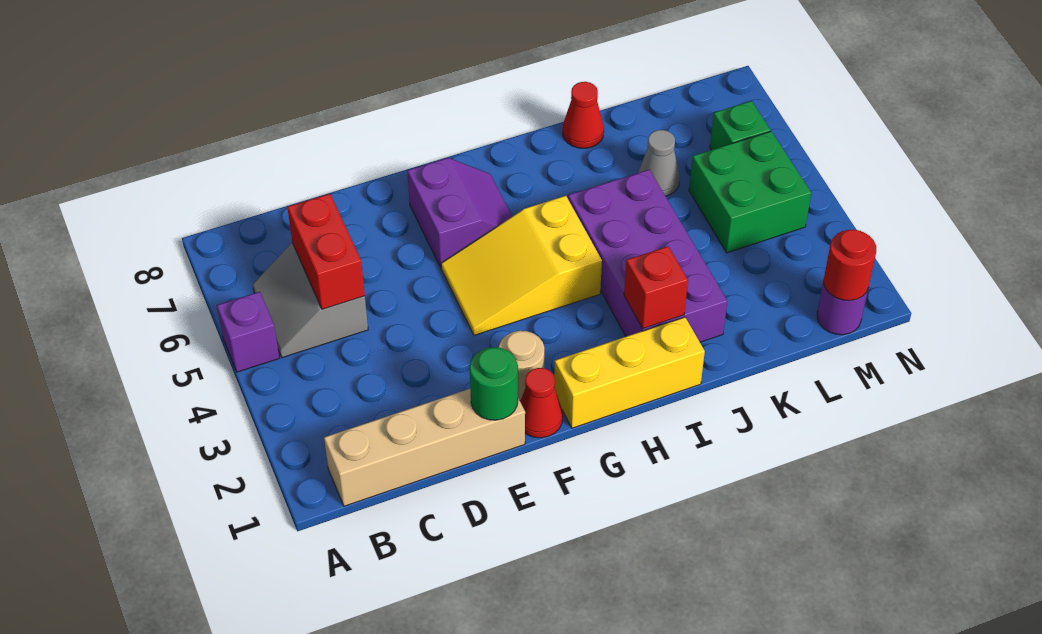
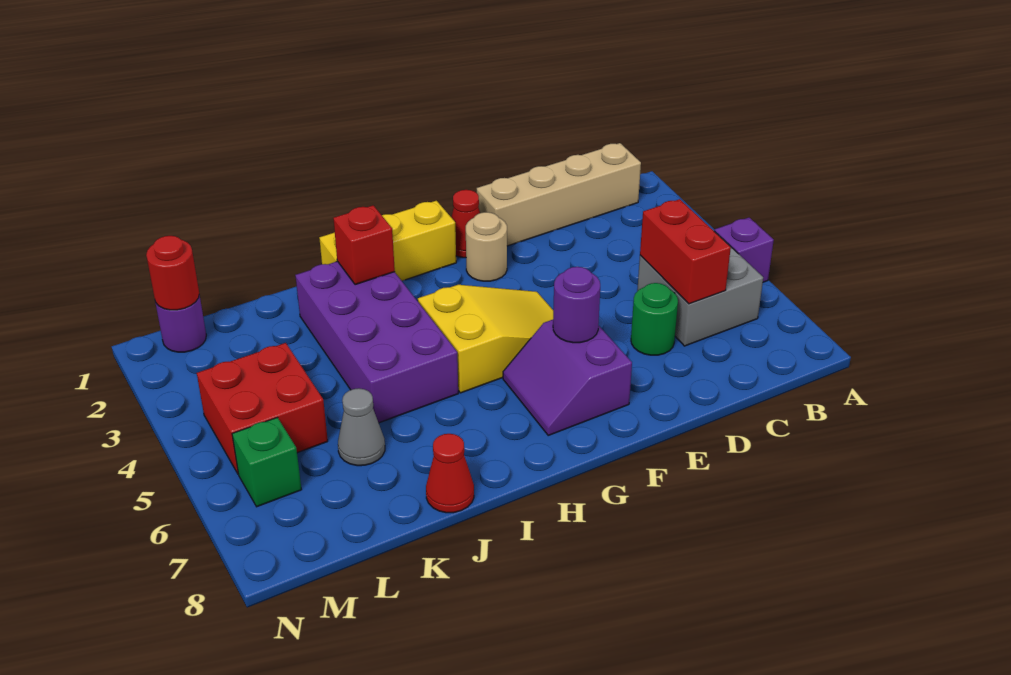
grey 2x2 slope [253,243,368,358] -> grey 2x2 brick [637,230,763,346]
green 1x1 round brick [470,347,518,420] -> green 1x1 round brick moved to [631,283,678,355]
none -> purple 1x1 round brick [553,267,600,343]
green 2x2 brick [689,131,811,253] -> red 2x2 brick [197,343,328,474]

